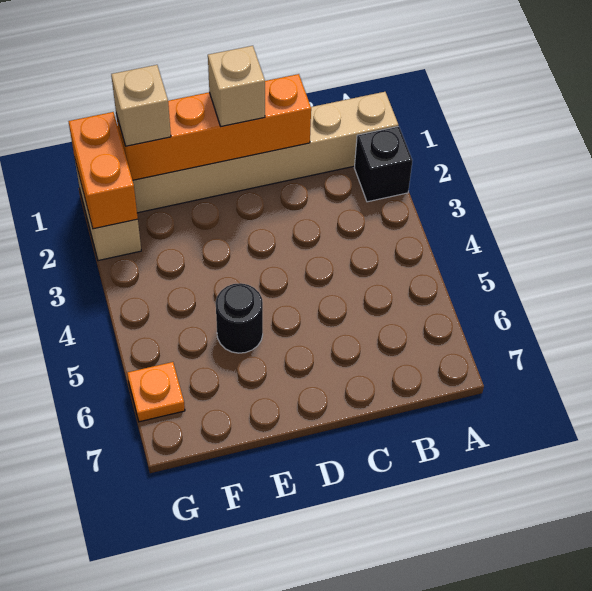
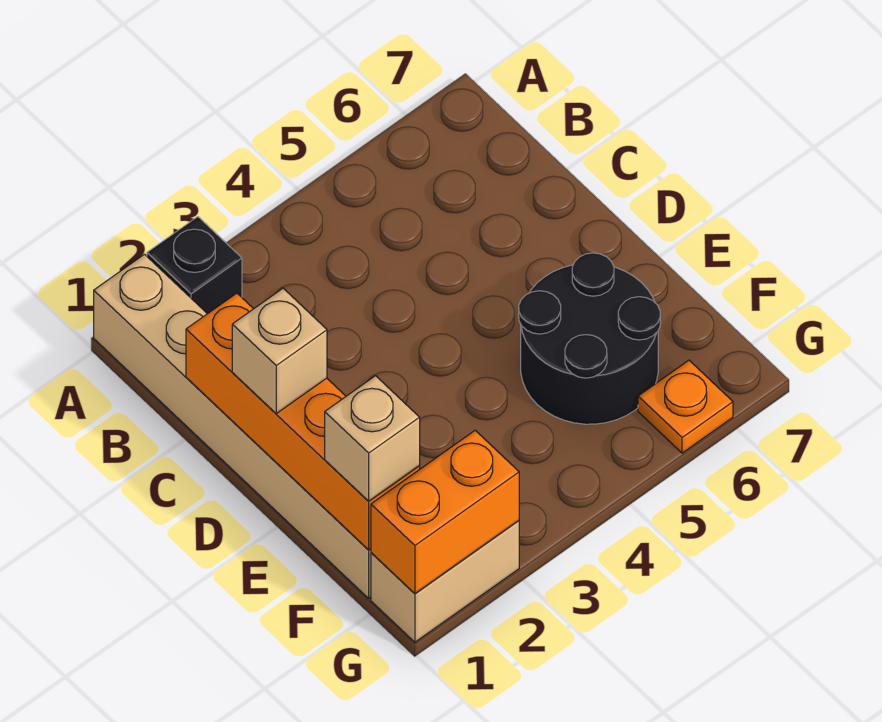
black 1x1 round brick [216,283,263,353] -> black 2x2 round brick [519,253,660,424]

